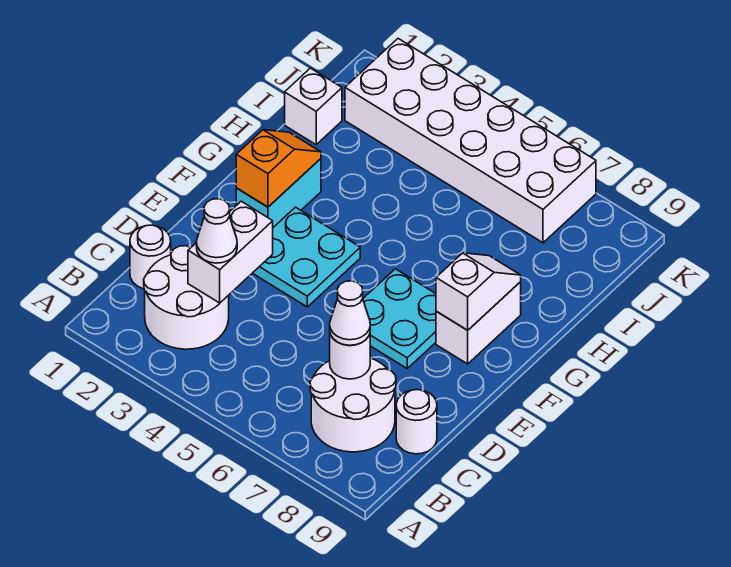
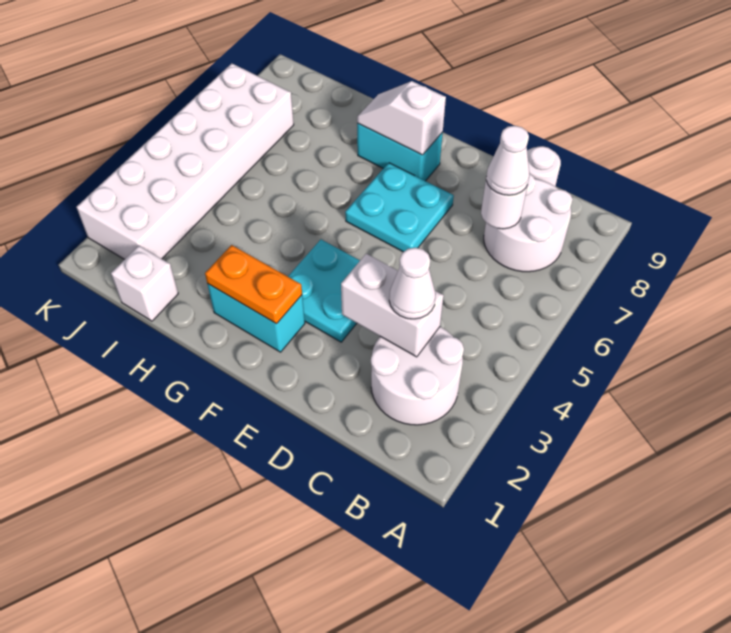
white 1x1 round brick [130,225,171,289] -> none
orange 1x2 slope [236,130,321,207] -> orange 1x2 plate [205,245,302,324]
white 1x2 brick [436,282,521,364] -> cyan 1x2 brick [357,123,443,181]

